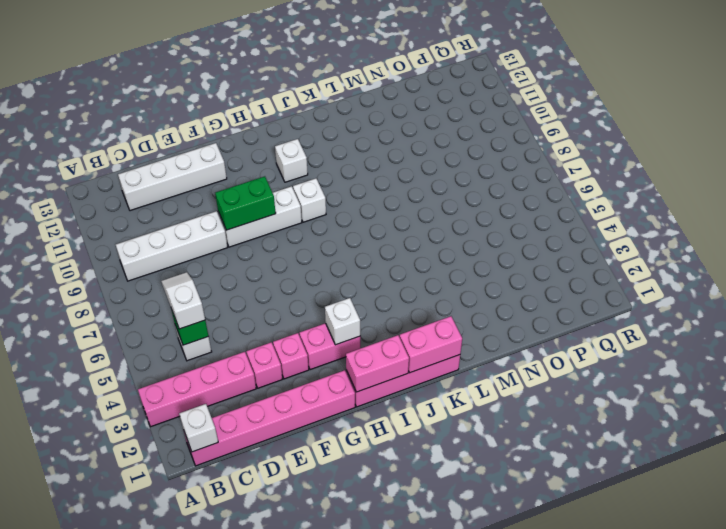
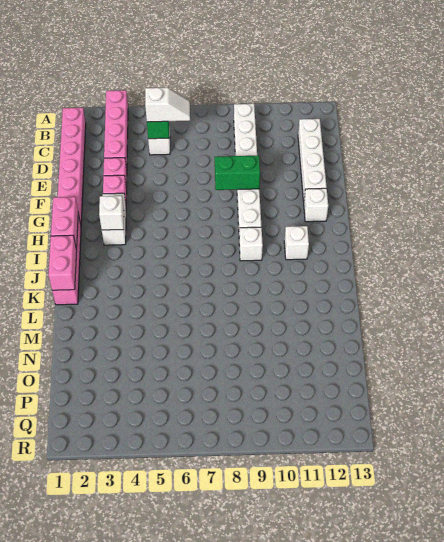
white 1x1 brick [179,404,218,452] -> white 1x1 brick moved to [304,188,328,222]
green 1x2 brick [215,176,276,230] -> green 1x2 brick turned to [215,156,260,190]
pink 1x2 brick [299,323,360,370] -> white 1x2 brick [102,193,126,245]

